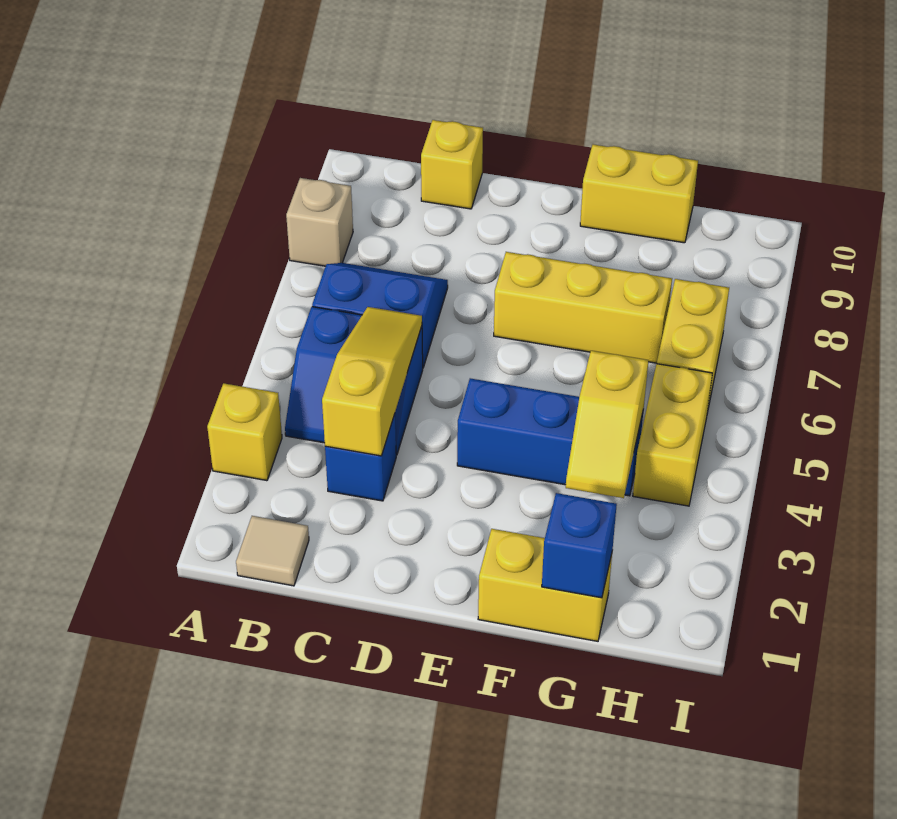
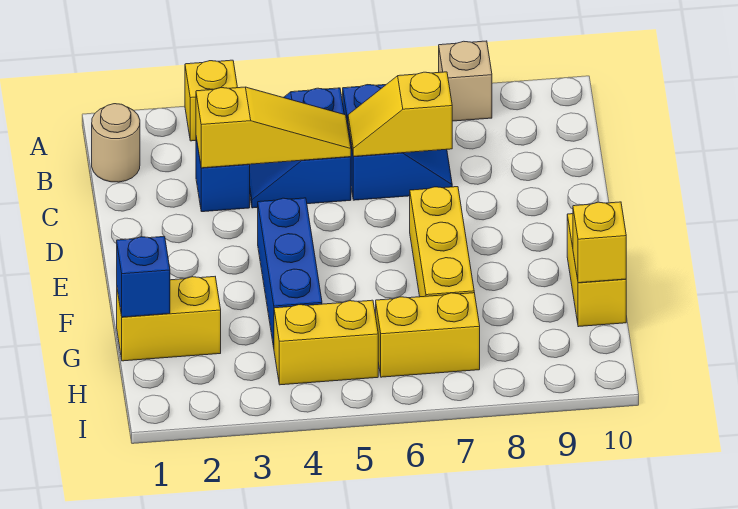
tan 1x1 tile [236,516,309,586] -> tan 1x1 round brick [92,104,140,182]
yellow 1x1 brick [421,120,483,209] -> yellow 1x1 brick moved to [573,202,626,283]
yellow 1x2 brick [478,529,612,641] -> yellow 1x2 brick turned to [117,277,221,361]
yellow 1x2 slope [566,351,649,498] -> yellow 1x2 slope moved to [348,72,452,156]

